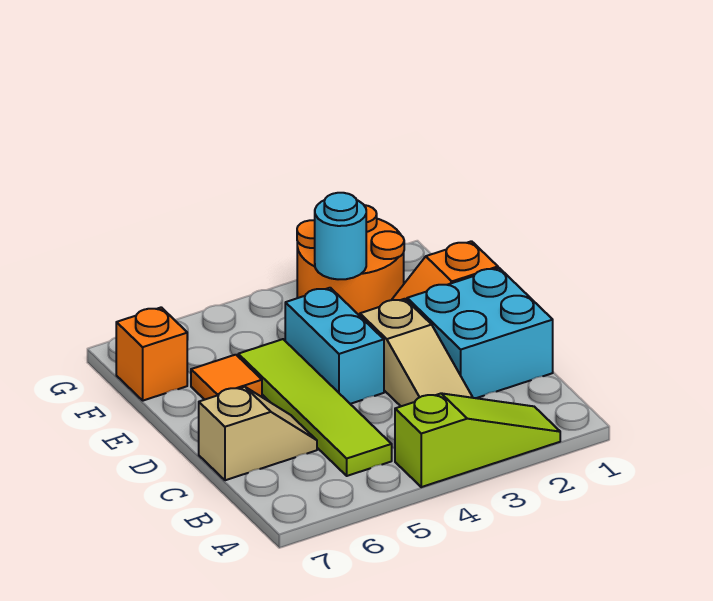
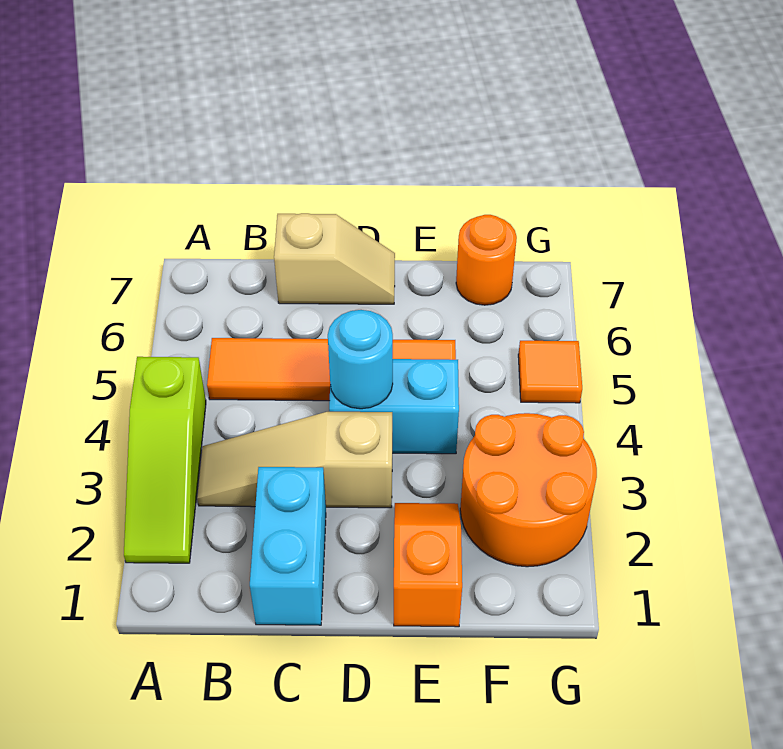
lime 1x4 tile [238,339,392,476] -> orange 1x4 tile [207,338,456,401]
cyan 2x2 brick [407,268,553,398] -> cyan 1x2 brick [250,467,326,625]
tan 1x2 slope [199,387,317,480] -> tan 1x2 slope turned to [274,213,395,304]
orange 1x1 tile [191,355,262,400] -> orange 1x1 tile moved to [518,341,582,403]
cyan 1x1 round brick [315,193,366,279] -> cyan 1x1 round brick moved to [328,310,393,409]
orange 1x1 brick [116,307,187,401] -> orange 1x1 round brick [456,215,517,305]

